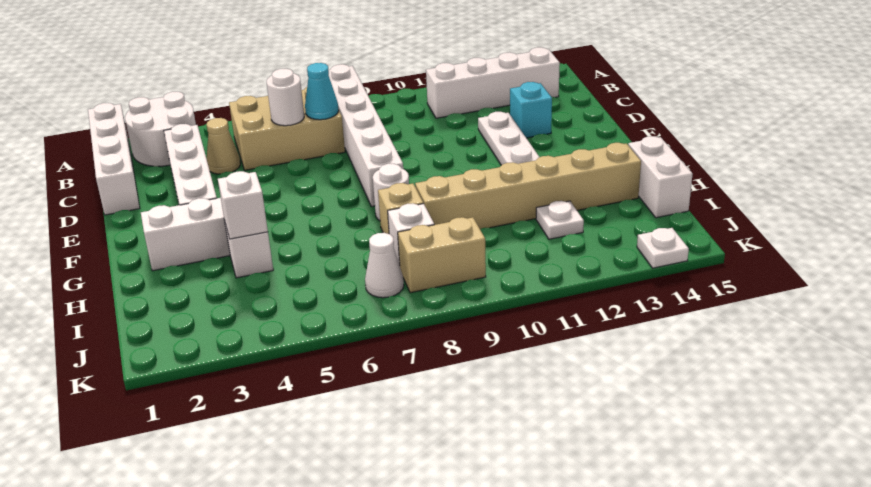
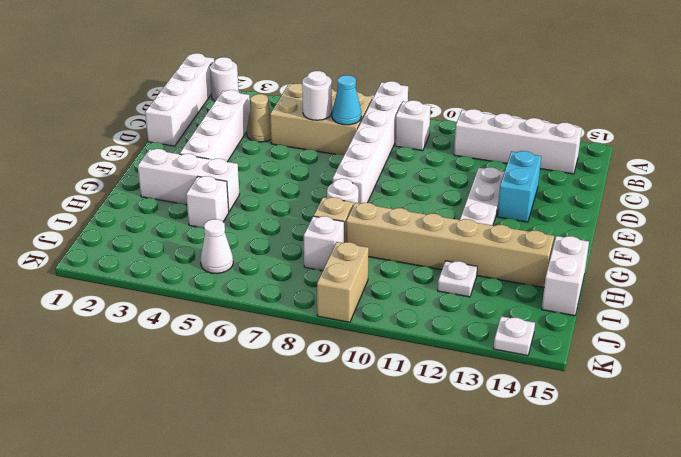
white 2x2 round brick [125,92,196,166] -> white 1x1 round brick [210,57,239,101]
cyan 1x1 brick [510,82,552,138] -> cyan 1x2 brick [497,151,541,222]
white 1x1 brick [218,171,268,239] -> white 1x1 brick moved to [395,100,431,151]
white 1x1 cone [365,233,404,298] -> white 1x1 cone moved to [200,219,233,274]
tan 1x2 brick [398,217,486,293] -> tan 1x2 brick turned to [317,242,369,322]

